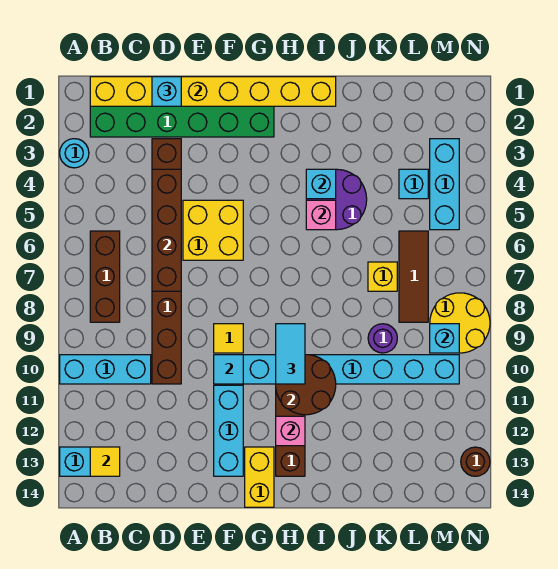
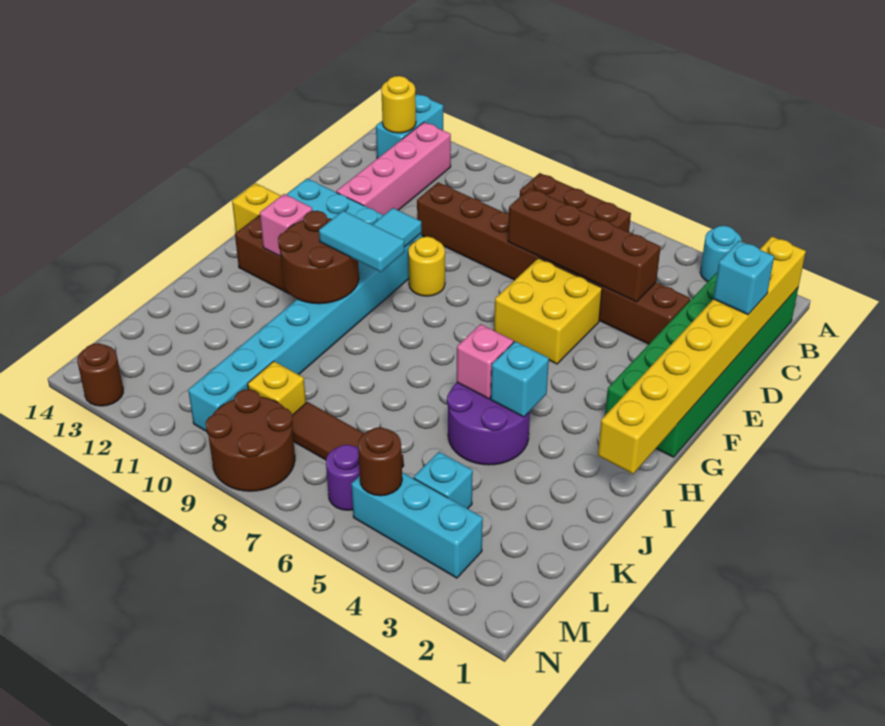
cyan 1x3 brick [60,355,151,384] -> none
none -> pink 1x4 brick [336,122,451,215]
yellow 1x1 tile [90,447,120,476] -> yellow 1x1 round brick [381,76,416,133]
yellow 1x1 tile [214,324,243,353] -> yellow 1x1 round brick [408,237,445,296]
yellow 1x1 brick [368,262,397,291] -> yellow 1x1 brick moved to [248,361,306,415]
purple 1x1 round brick [368,324,397,353] -> purple 1x1 round brick moved to [326,445,360,510]
none -> brown 1x1 round brick [358,427,402,496]
yellow 2x2 round brick [430,293,490,353] -> brown 2x2 round brick [206,389,295,491]
cyan 1x1 brick [430,324,459,353] -> none

